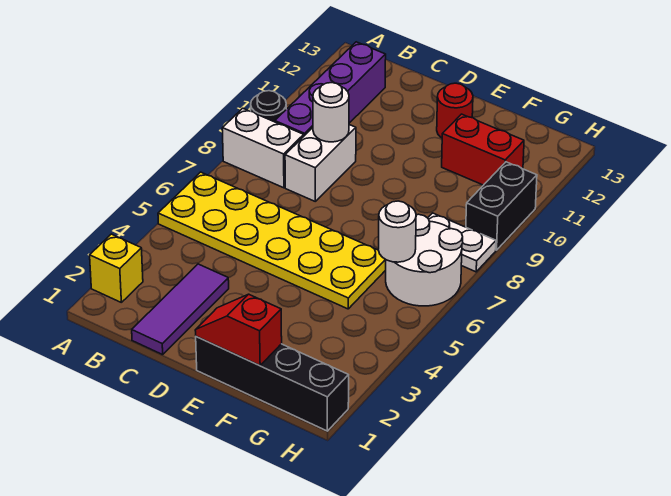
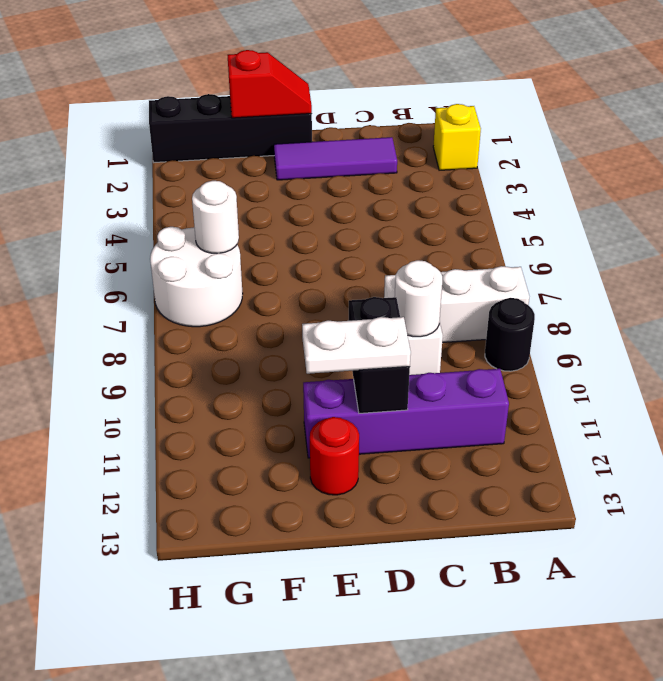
yellow 2x6 plate [158,172,386,309] -> none
purple 1x4 brick [275,42,386,136] -> purple 1x4 brick turned to [303,369,509,458]
purple 1x3 tile [132,264,229,355] -> purple 1x3 tile turned to [274,137,397,180]
red 1x2 brick [442,114,524,185] -> none
white 1x2 plate [428,213,496,272] -> white 1x2 plate moved to [302,317,411,374]
black 1x2 brick [466,162,537,250] -> black 1x2 brick moved to [348,297,410,413]

